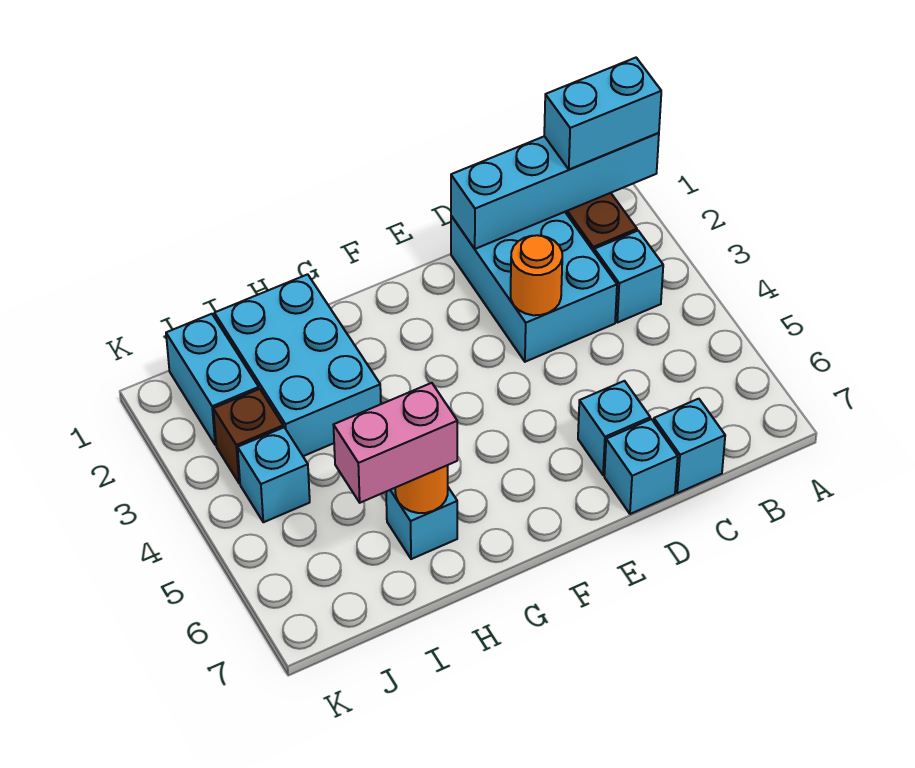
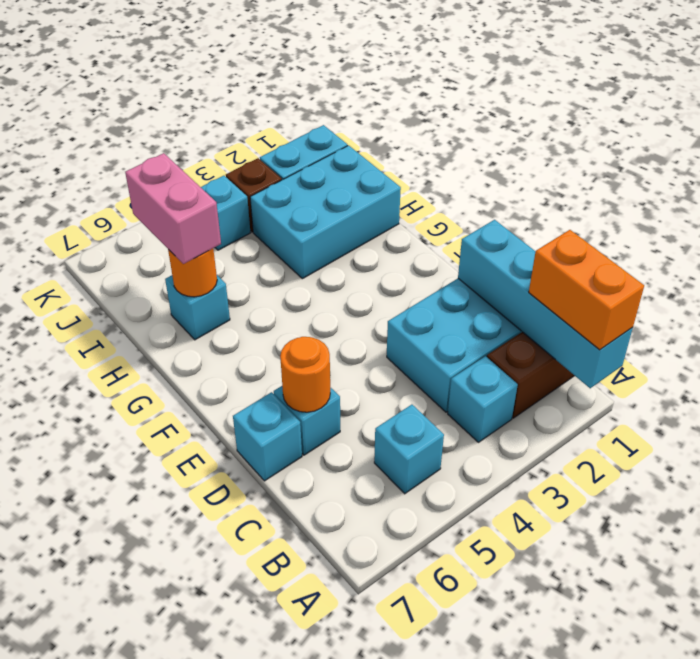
cyan 1x2 brick [544,58,661,170] -> orange 1x2 brick [529,230,644,350]
cyan 1x1 brick [654,399,725,493] -> cyan 1x1 brick moved to [374,405,444,494]
orange 1x1 round brick [511,235,562,315] -> orange 1x1 round brick moved to [280,337,330,412]

